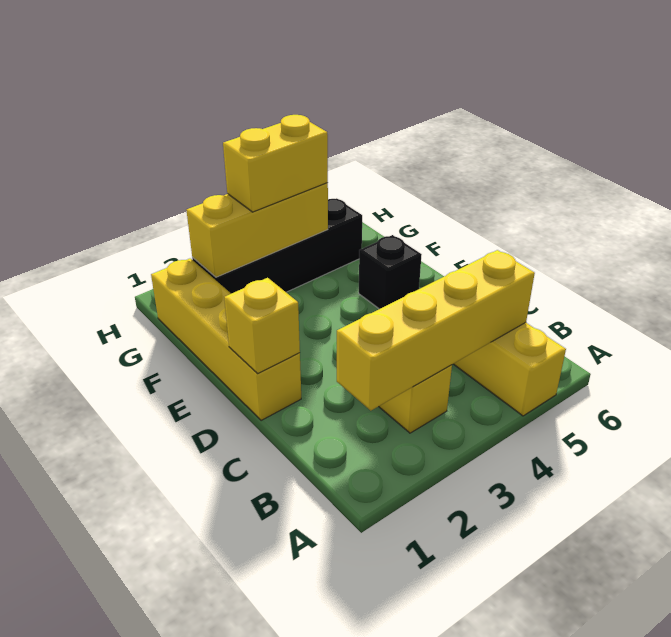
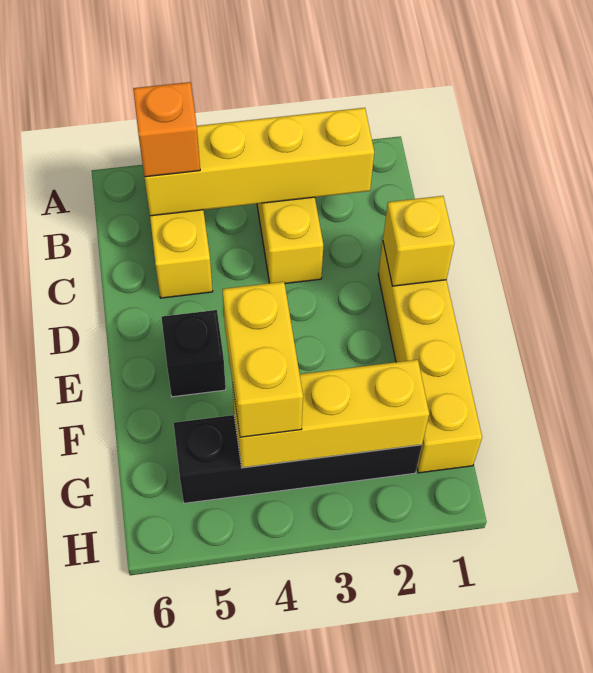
none -> orange 1x1 brick [133,82,200,177]
yellow 1x2 brick [223,115,328,212] -> yellow 1x2 brick turned to [222,282,303,437]

